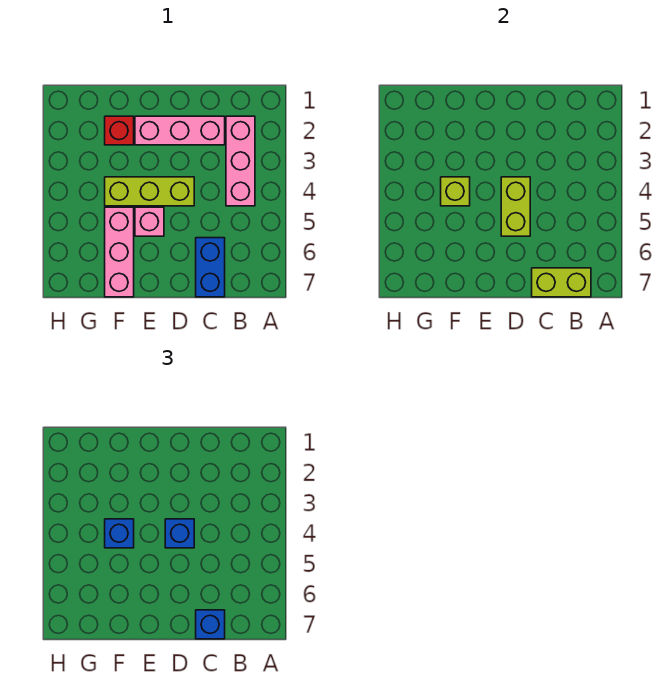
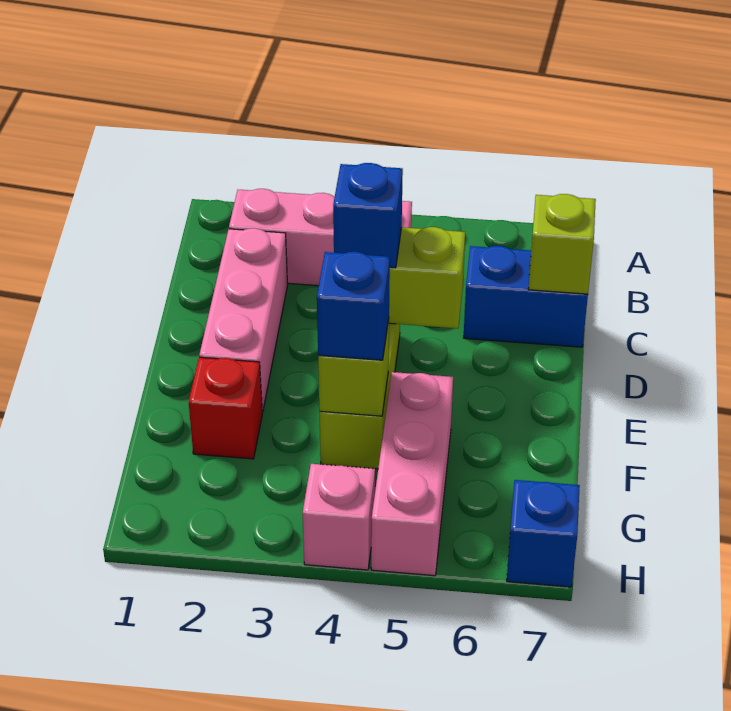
lime 1x2 brick [532,268,591,297] -> lime 1x1 brick [528,194,596,294]
blue 1x1 brick [196,610,225,639] -> blue 1x1 brick moved to [507,480,580,587]
pink 1x1 brick [135,207,164,236] -> pink 1x1 brick moved to [303,464,375,570]
pink 1x3 brick [105,207,134,297] -> pink 1x3 brick turned to [371,372,453,576]

